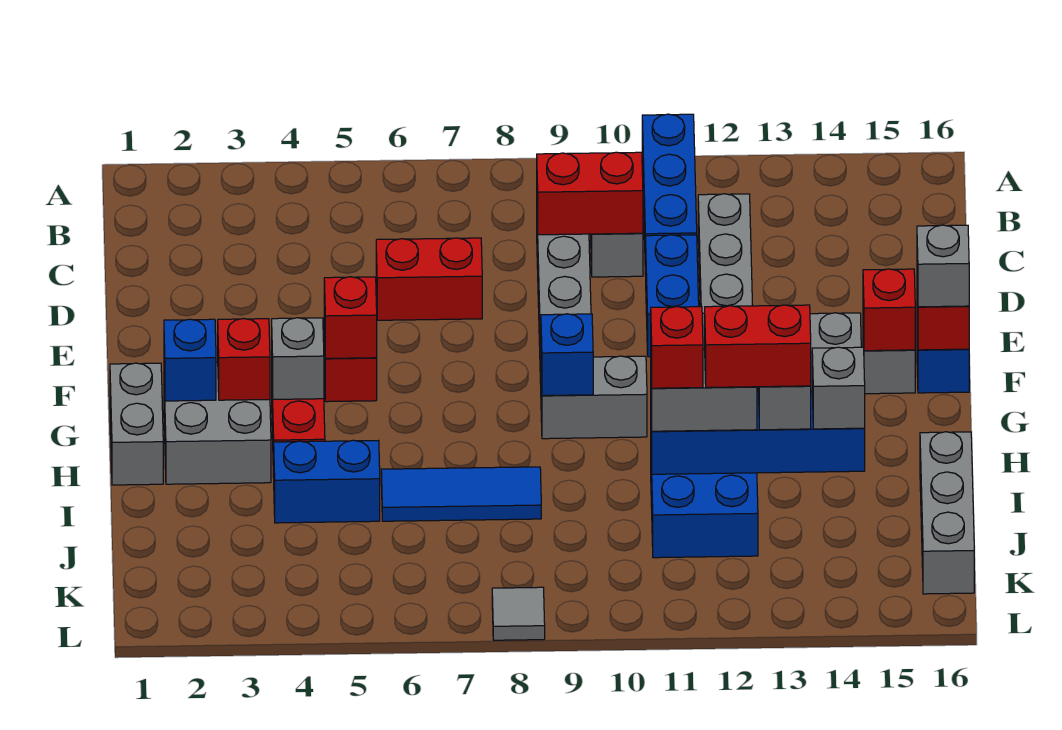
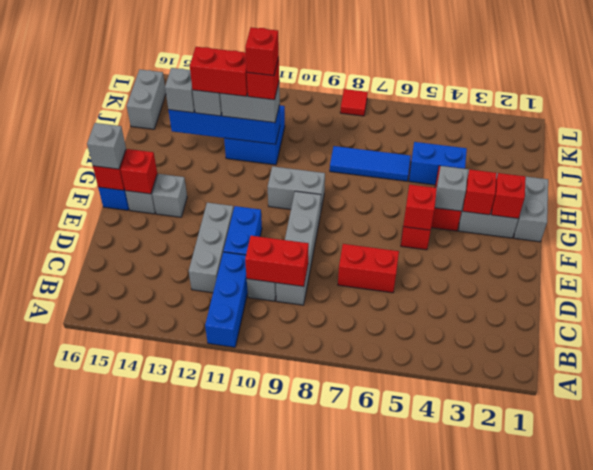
blue 1x1 brick [164,319,216,401] -> red 1x1 brick [491,173,526,218]
blue 1x1 brick [541,314,593,396] -> none
none -> red 1x1 brick [245,27,279,76]
grey 1x3 brick [920,432,974,594] -> grey 1x2 brick [127,69,166,129]
grey 1x1 tile [492,587,545,640] -> red 1x1 tile [340,89,368,116]

